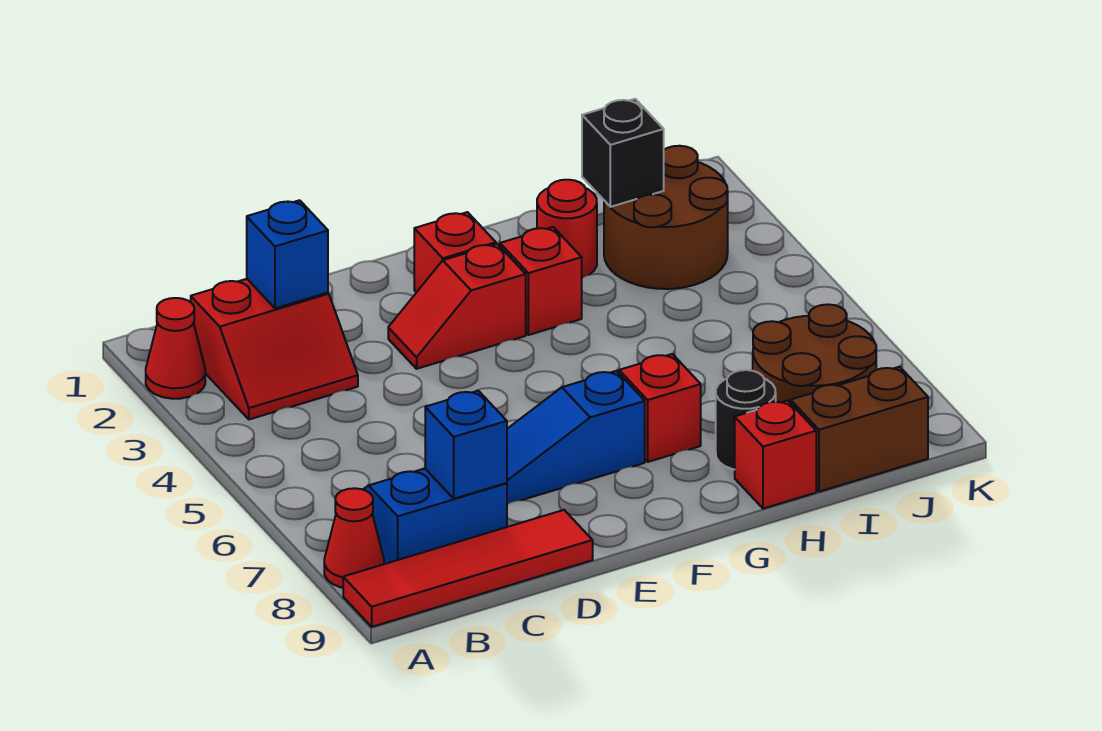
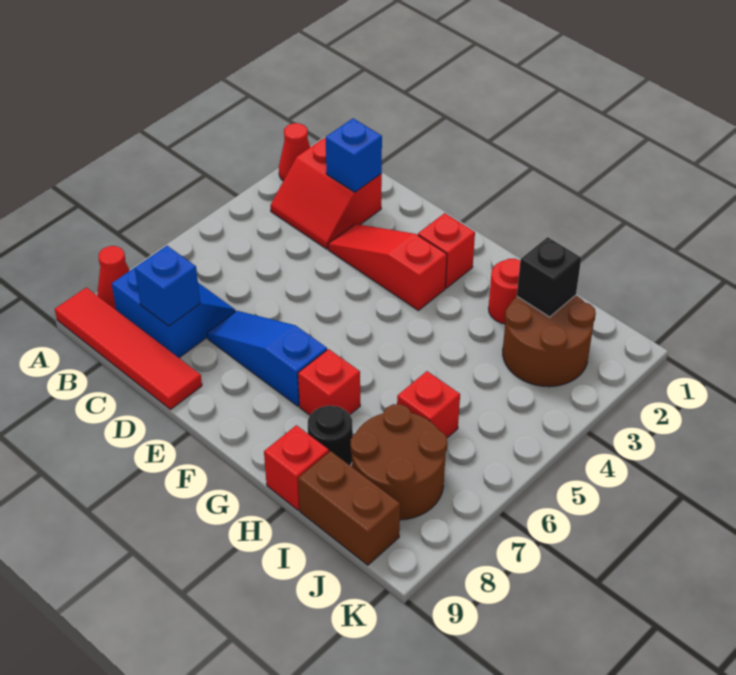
red 1x2 slope [388,244,526,369] -> red 1x3 slope [328,224,447,310]
red 1x1 brick [500,227,582,335] -> red 1x1 brick moved to [397,371,460,438]

